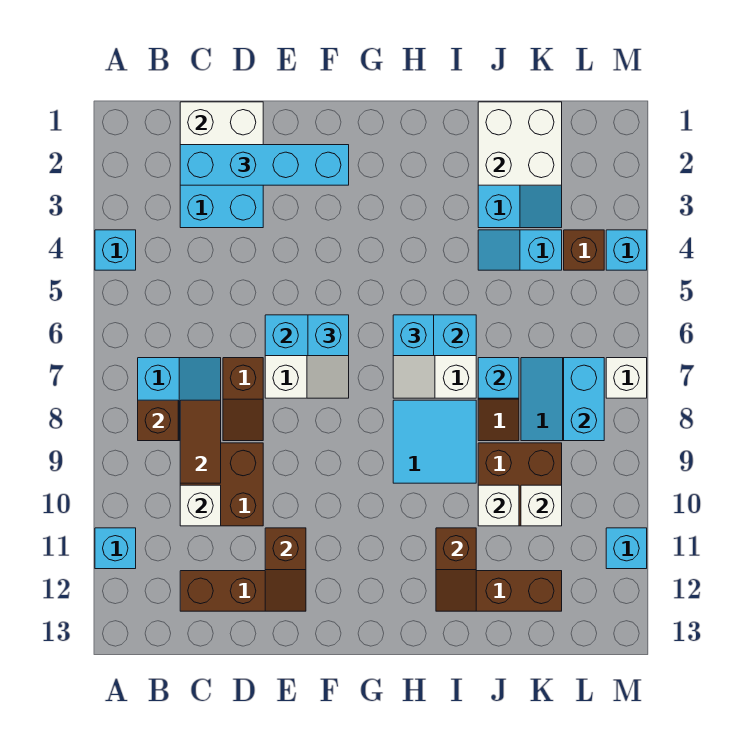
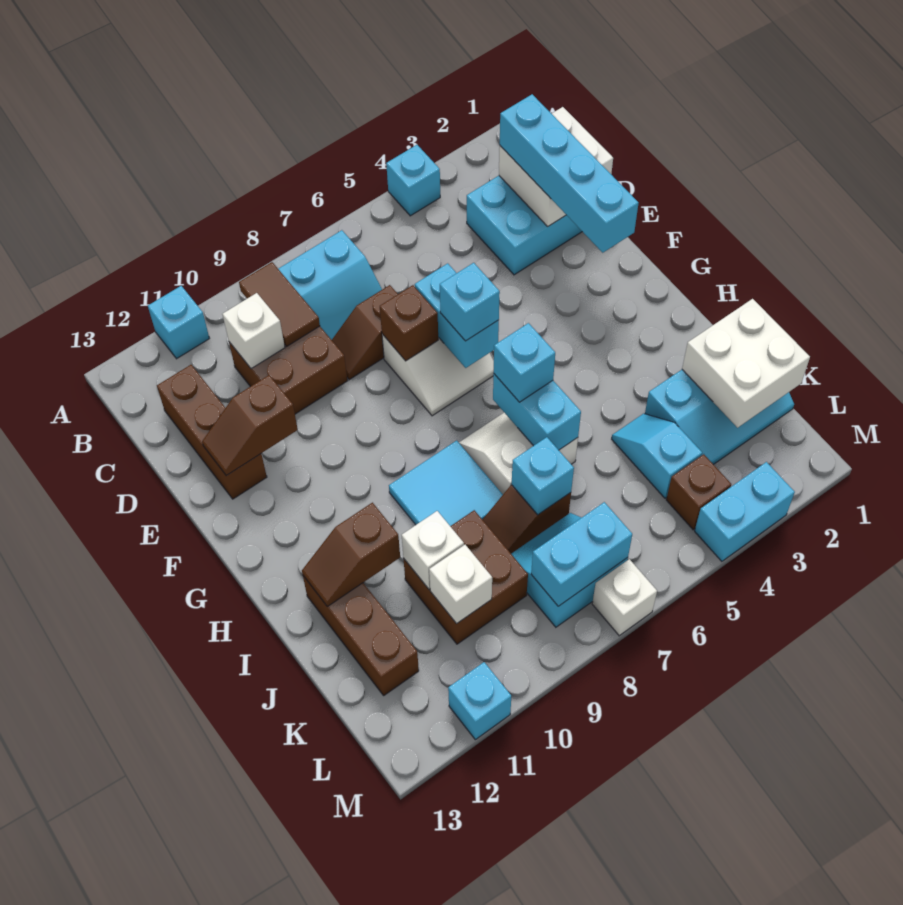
brown 1x1 brick [138,400,178,441] -> brown 1x1 brick moved to [380,285,438,361]
brown 1x2 tile [180,400,221,483] -> brown 1x2 tile turned to [239,262,320,346]
cyan 1x1 brick [606,230,647,270] -> cyan 1x2 brick [695,462,795,561]

